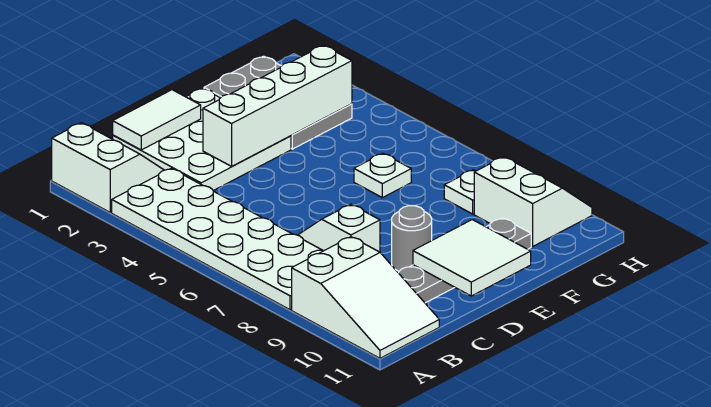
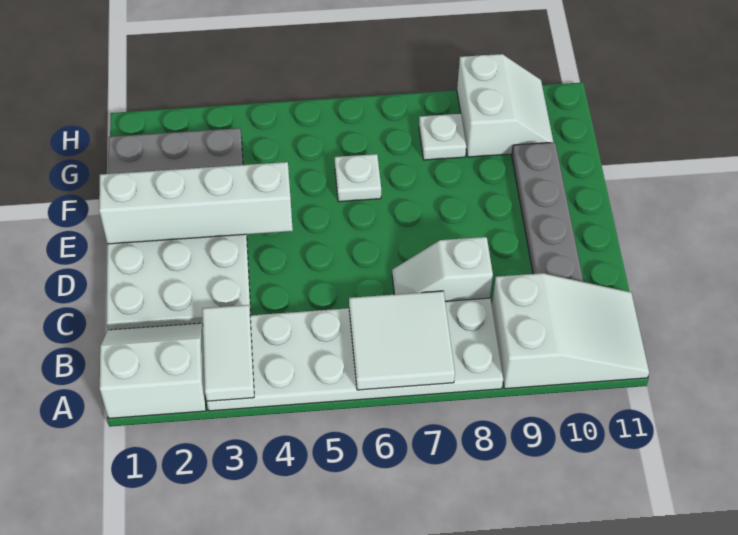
white 1x2 tile [113,90,201,150] -> white 1x2 tile moved to [202,305,254,401]
white 1x4 brick [203,45,352,166] -> white 1x4 brick turned to [99,162,293,244]
grey 1x1 round brick [392,206,432,271] -> none
white 2x2 tile [413,220,531,296] -> white 2x2 tile moved to [349,291,455,390]
white 2x2 slope [474,157,592,246] -> white 2x2 slope turned to [457,54,553,157]

